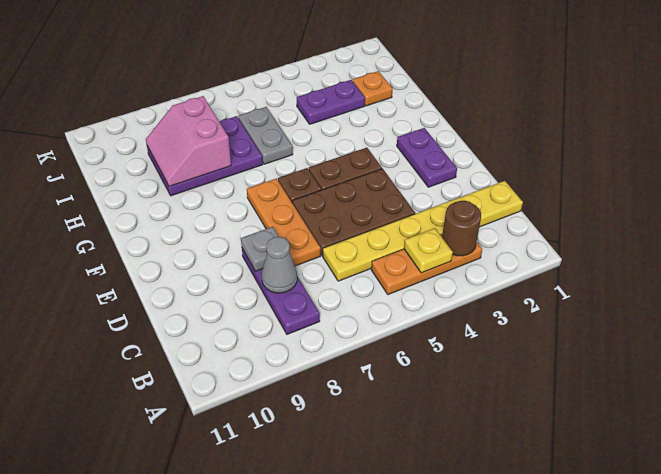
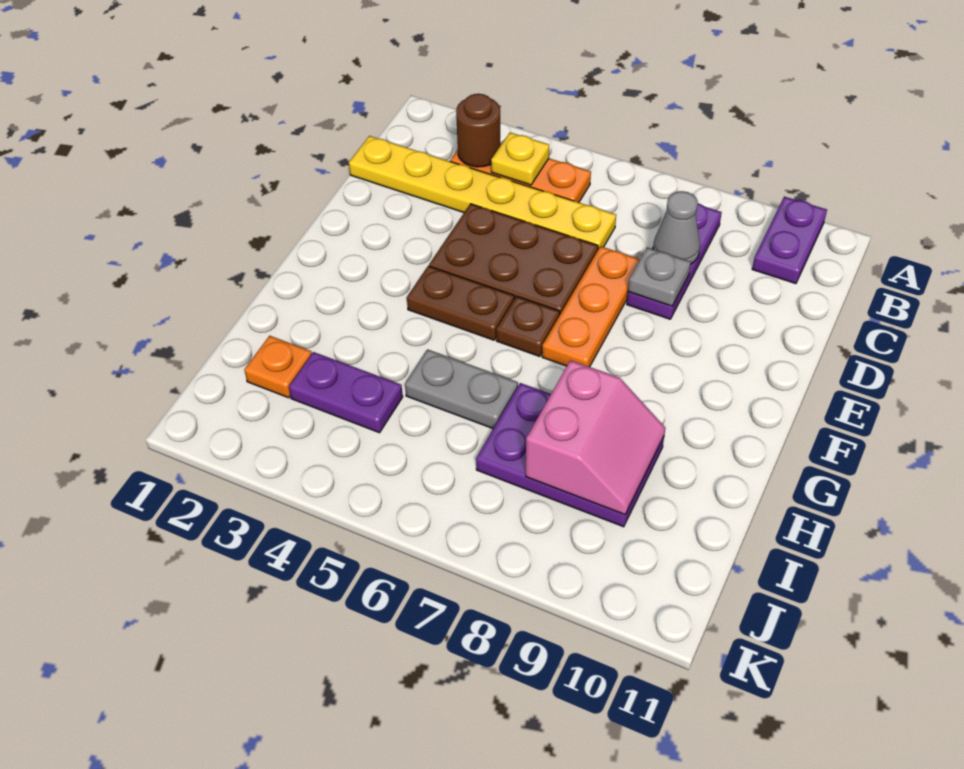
purple 1x2 plate [397,128,457,187] -> purple 1x2 plate moved to [752,197,827,284]
grey 1x2 plate [238,107,293,164] -> grey 1x2 plate turned to [405,349,518,429]

